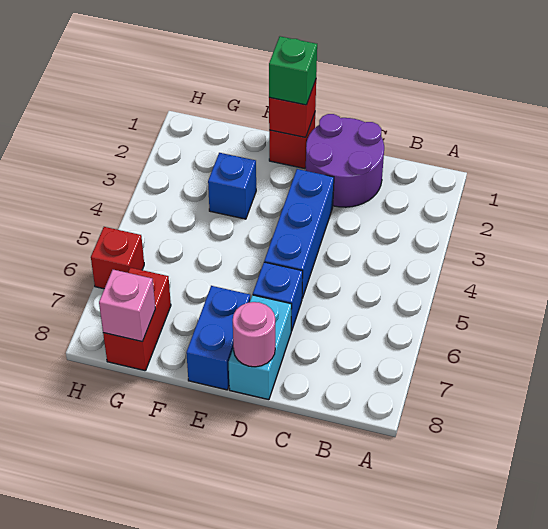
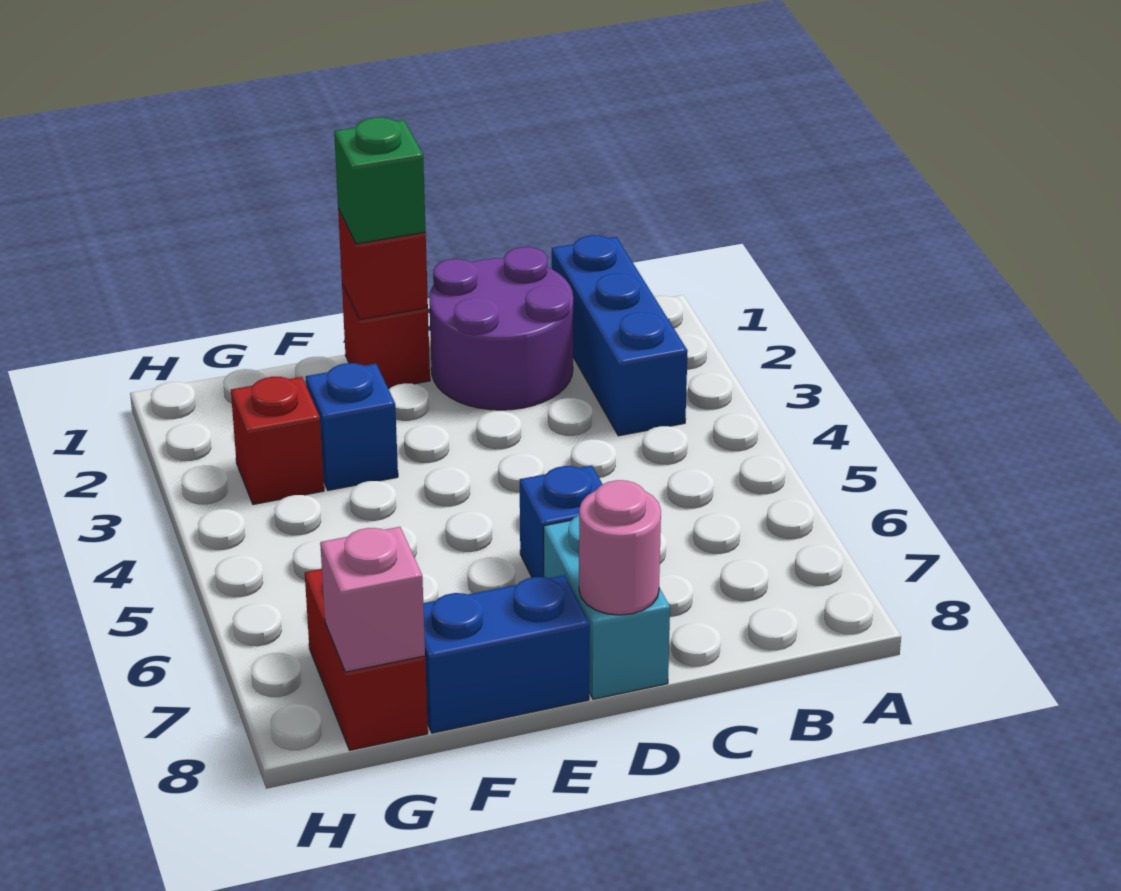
blue 1x3 brick [264,169,334,298] -> blue 1x3 brick moved to [552,235,688,436]
blue 1x2 brick [186,286,250,390] -> blue 1x2 brick turned to [423,575,590,733]
red 1x1 brick [91,227,144,289] -> red 1x1 brick moved to [231,377,324,504]

